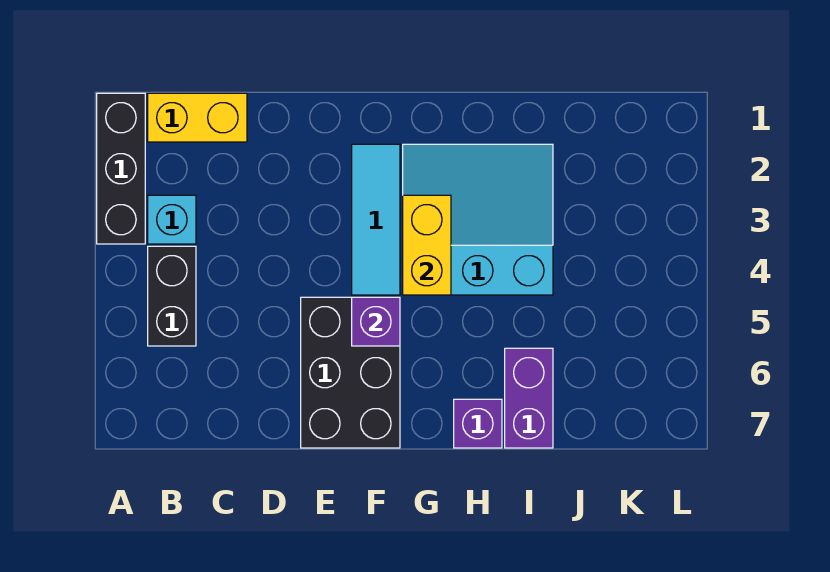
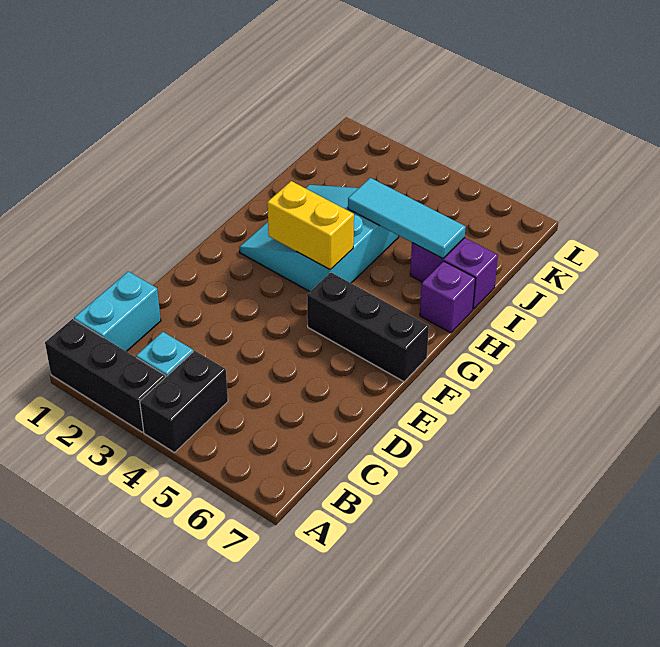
yellow 1x2 brick [148,93,247,142] -> cyan 1x2 brick [74,271,161,352]
black 1x2 brick [148,246,196,346] -> black 1x2 brick turned to [140,351,228,453]
black 2x3 brick [301,297,400,448] -> black 1x3 brick [307,272,429,382]
cyan 1x3 tile [352,144,400,295] -> cyan 1x3 tile moved to [348,178,466,259]
purple 1x1 brick [352,297,400,346] -> none

